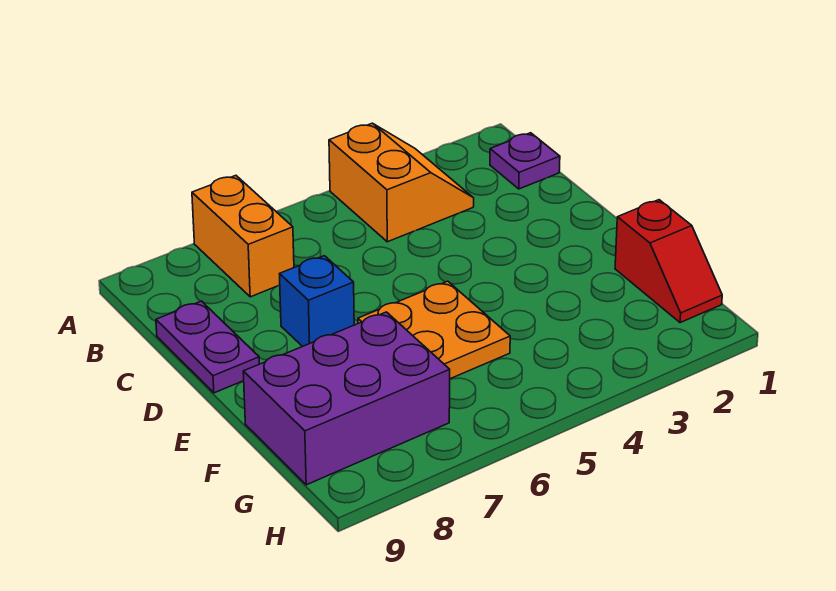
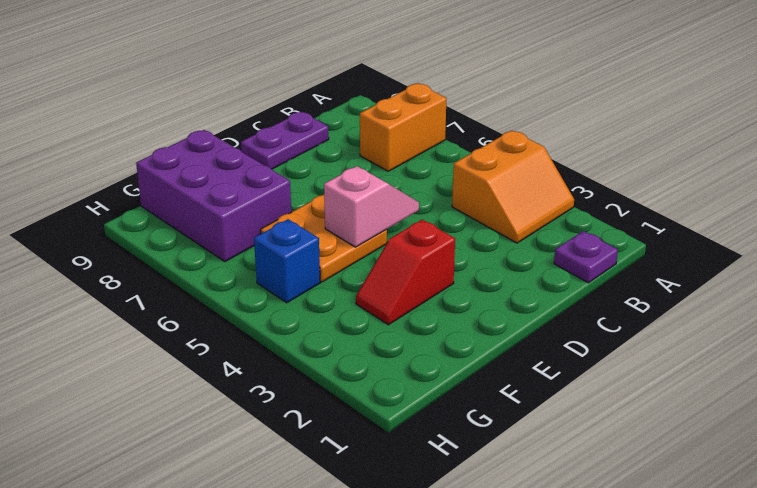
none -> pink 1x2 slope [324,166,419,247]
blue 1x1 brick [280,256,354,347] -> blue 1x1 brick moved to [254,219,320,303]
red 1x2 slope [615,200,722,323] -> red 1x2 slope moved to [356,220,455,325]

